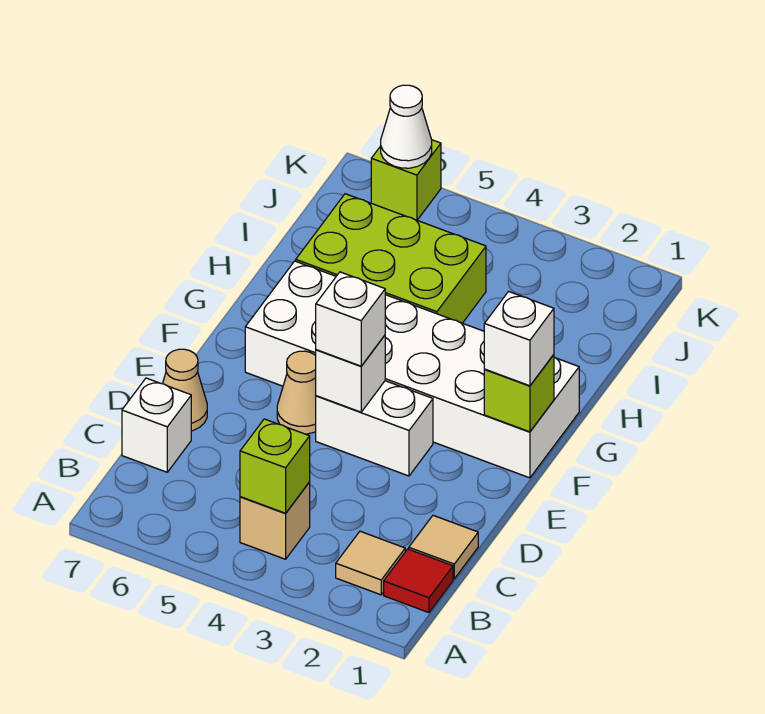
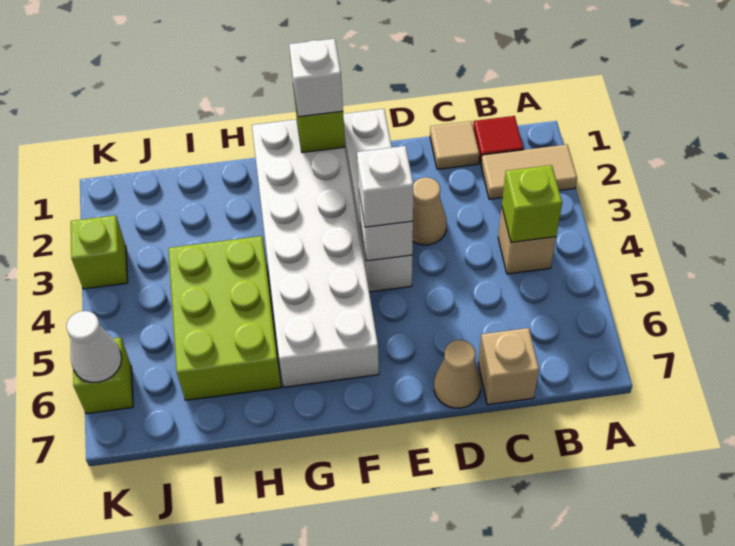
tan 1x1 tile [336,531,405,595] -> tan 1x2 tile [481,145,577,199]
white 1x1 brick [122,378,191,472] -> tan 1x1 brick [478,328,539,405]
white 1x2 brick [316,381,433,476] -> white 1x4 brick [343,109,412,292]
tan 1x1 cone [277,351,316,434] -> tan 1x1 cone moved to [413,177,447,245]
none -> lime 1x1 brick [71,215,128,289]

